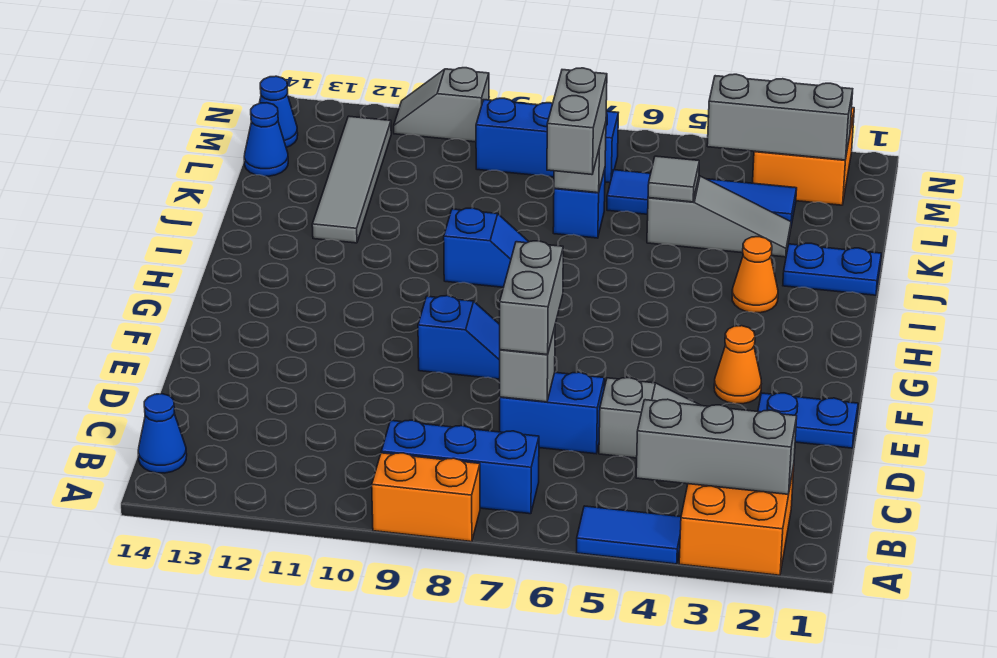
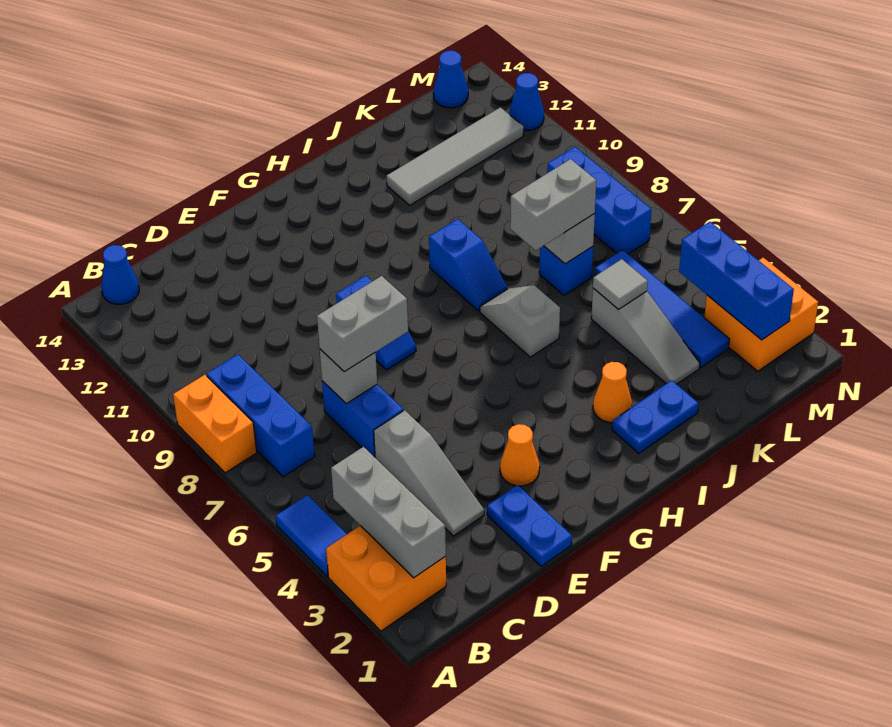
blue 1x2 plate [783,243,881,295] -> blue 1x2 plate turned to [612,380,698,453]
blue 1x1 cone [244,103,288,176] -> blue 1x1 cone moved to [509,73,544,130]
grey 1x3 brick [707,74,853,160] -> blue 1x3 brick [679,222,794,340]
grey 1x2 slope [394,68,489,142] -> grey 1x2 slope moved to [480,285,560,357]

